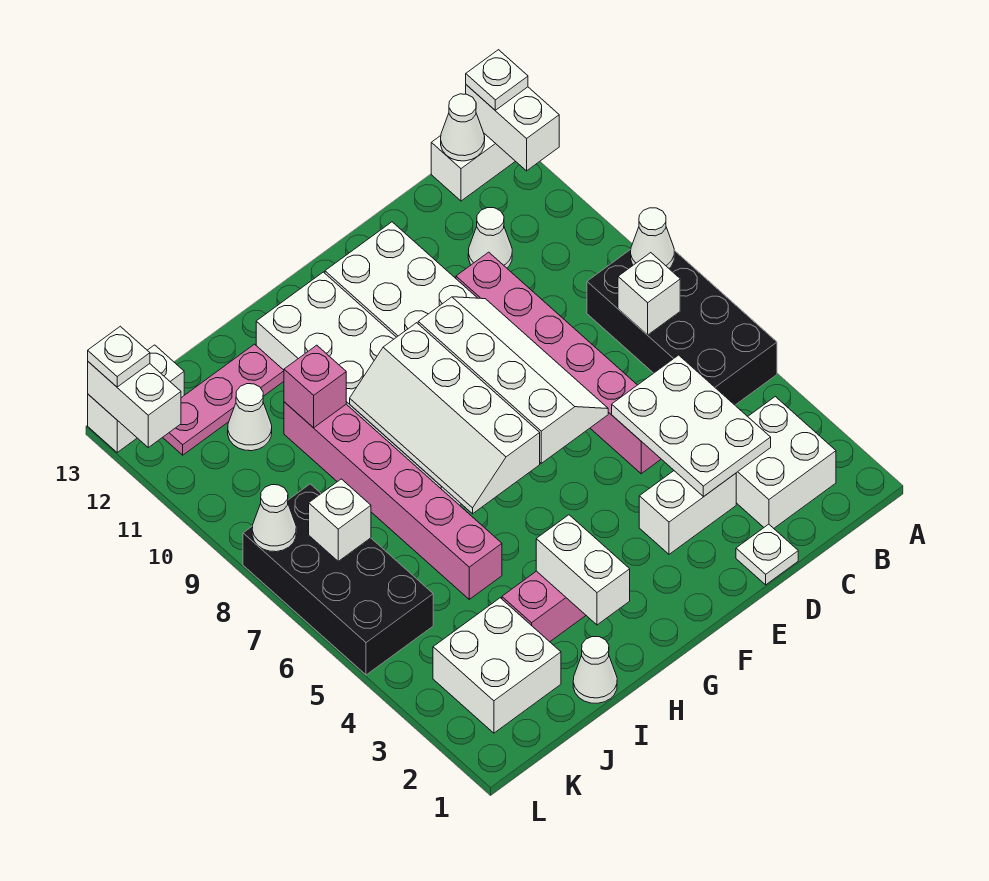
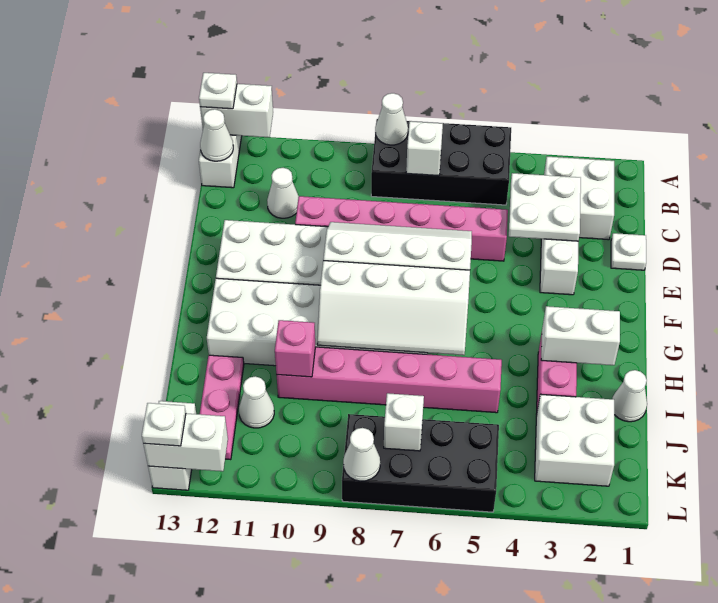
white 2x3 plate [612,355,771,497] -> white 2x2 plate [509,173,581,241]

